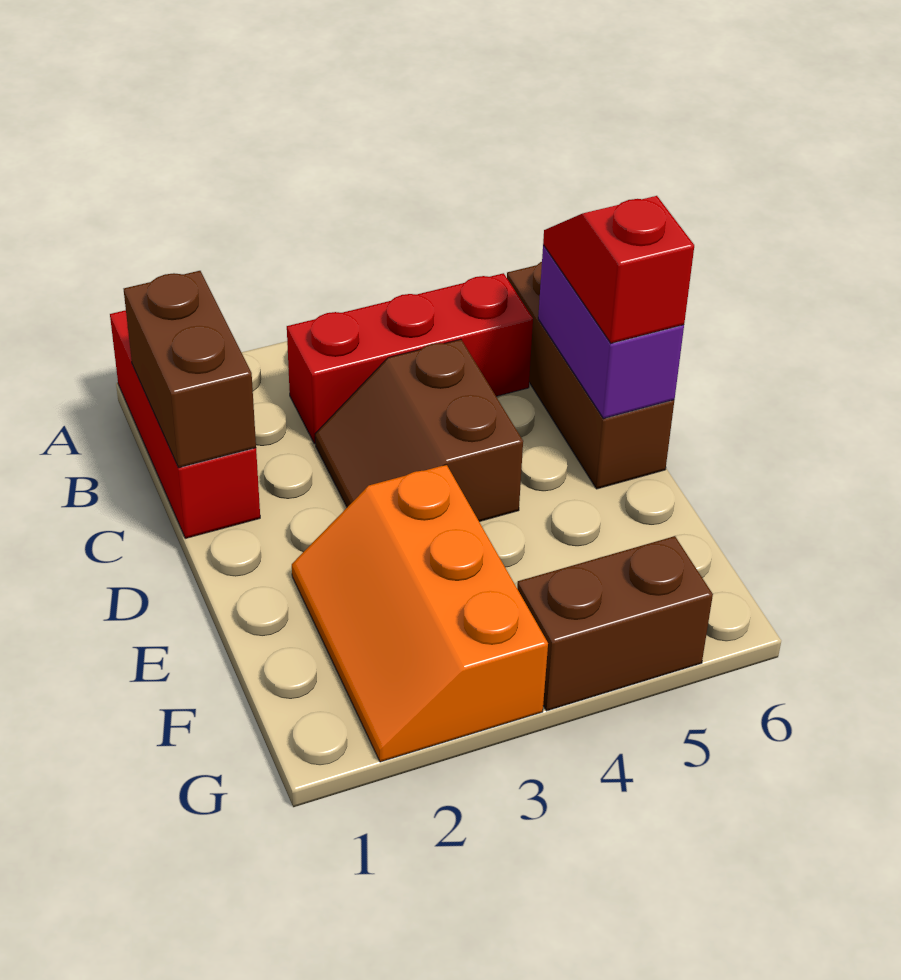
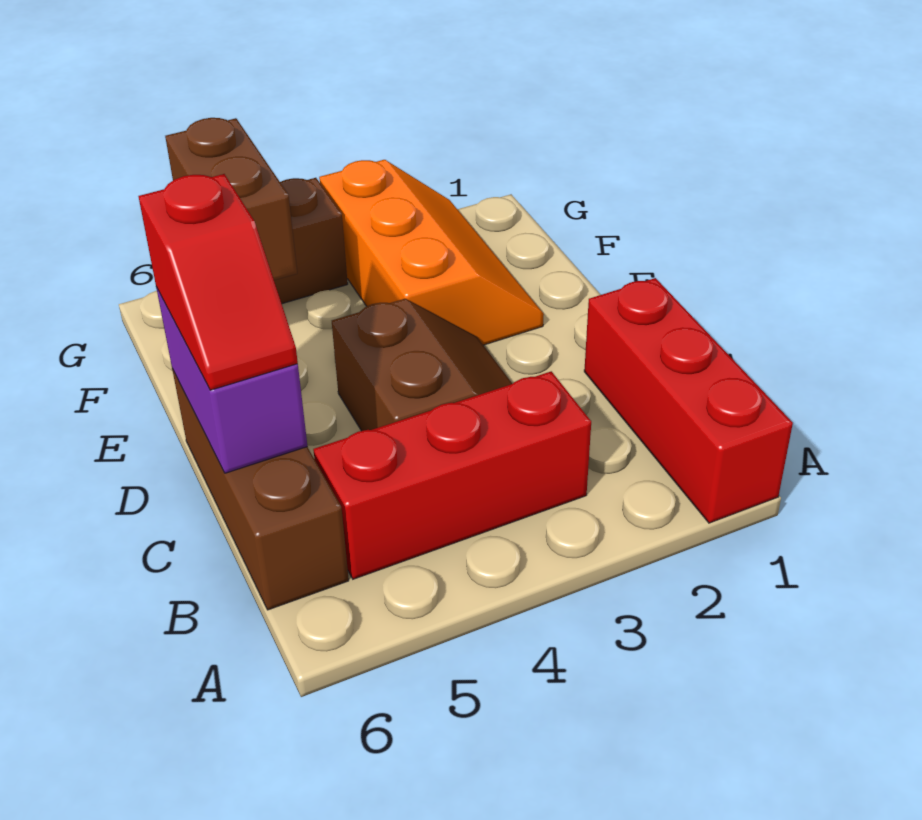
brown 1x2 brick [124,271,256,468] -> brown 1x2 brick moved to [165,118,297,280]

